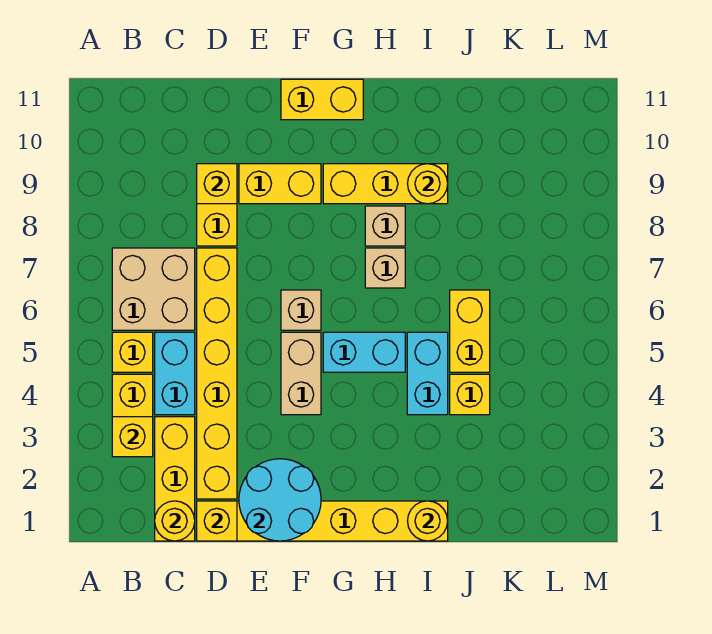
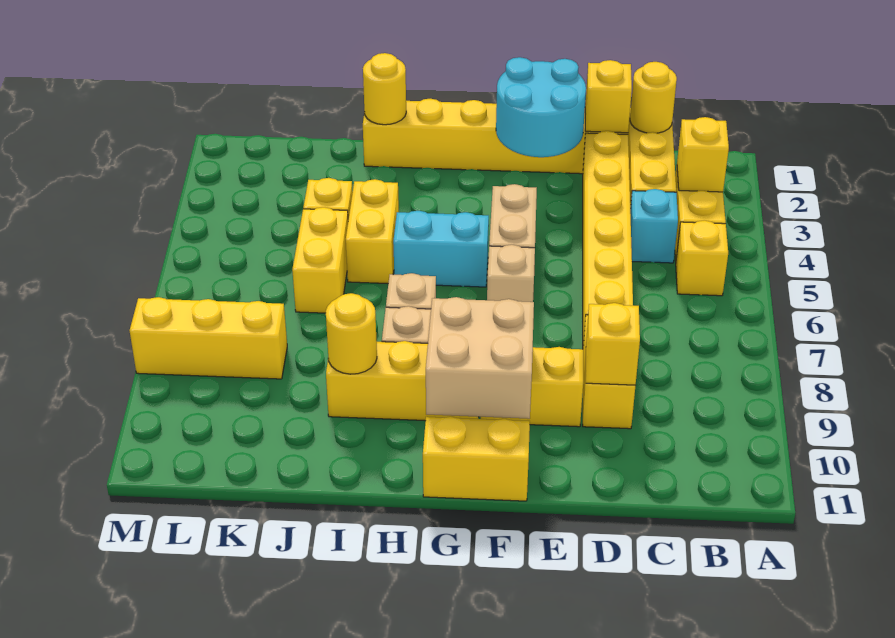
tan 2x2 brick [112,248,195,330] -> tan 2x2 brick moved to [426,297,534,419]
cyan 1x2 brick [155,332,195,415] -> cyan 1x1 brick [630,189,678,263]
cyan 1x2 brick [407,332,448,415] -> yellow 1x2 brick [346,179,399,284]
none -> yellow 1x3 brick [130,297,287,379]

